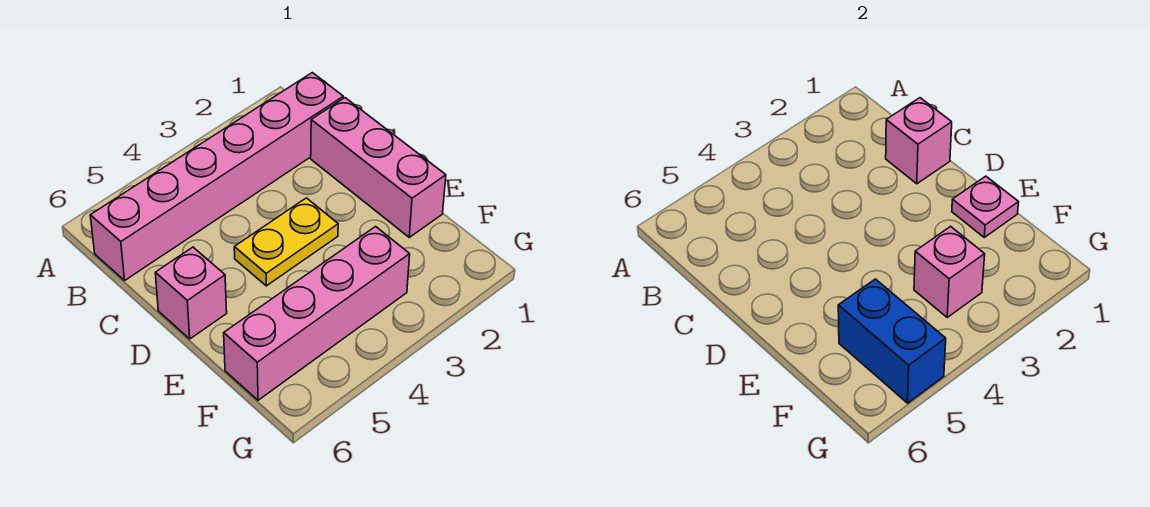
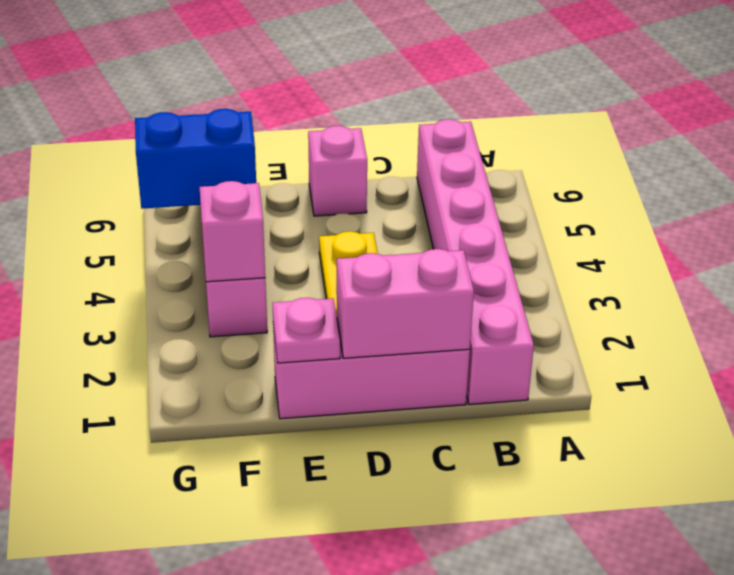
pink 1x1 brick [886,98,952,184] -> pink 1x2 brick [337,249,474,358]

